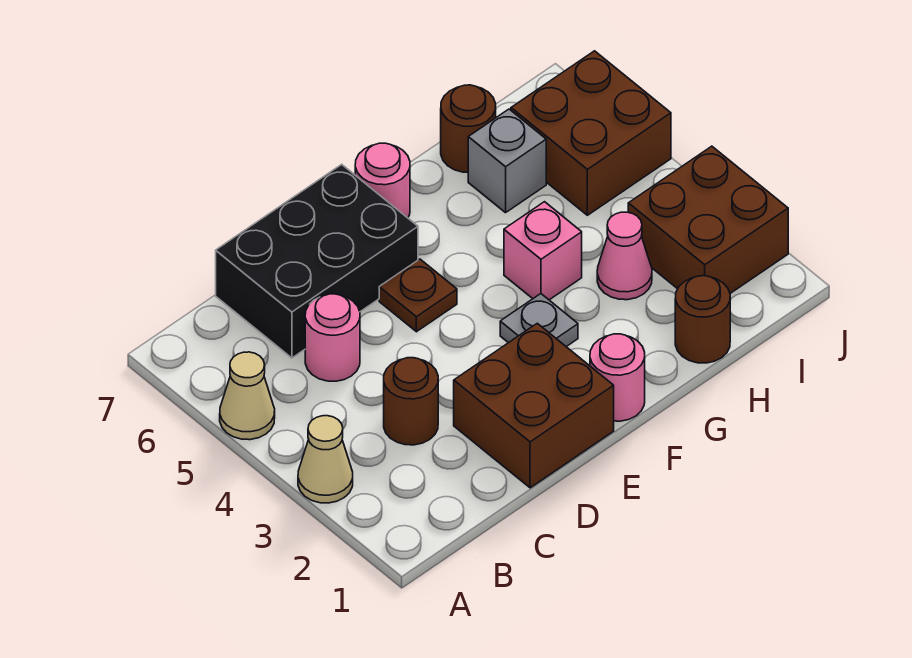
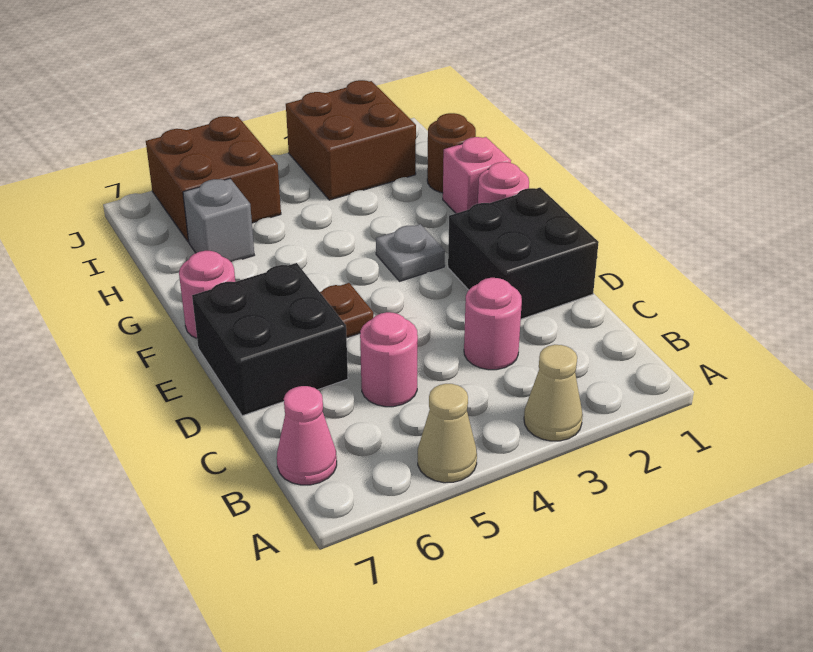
brown 1x1 round brick [384,358,438,445] -> pink 1x1 round brick [464,278,522,370]
black 2x3 brick [216,164,418,358] -> black 2x2 brick [192,263,348,416]
brown 2x2 brick [454,323,614,488] -> black 2x2 brick [448,188,599,319]
pink 1x1 brick [504,202,582,300] -> pink 1x1 brick moved to [443,137,511,213]
pink 1x1 cone [597,212,652,300] -> pink 1x1 cone moved to [277,386,337,485]
brown 1x1 round brick [441,85,496,172] -> none

